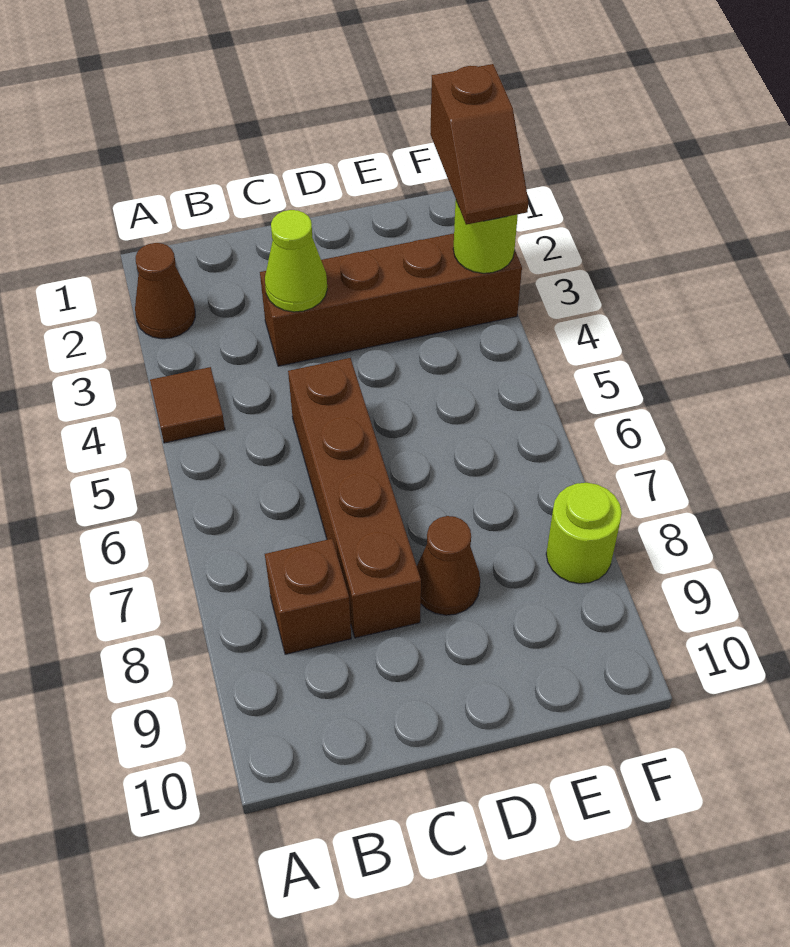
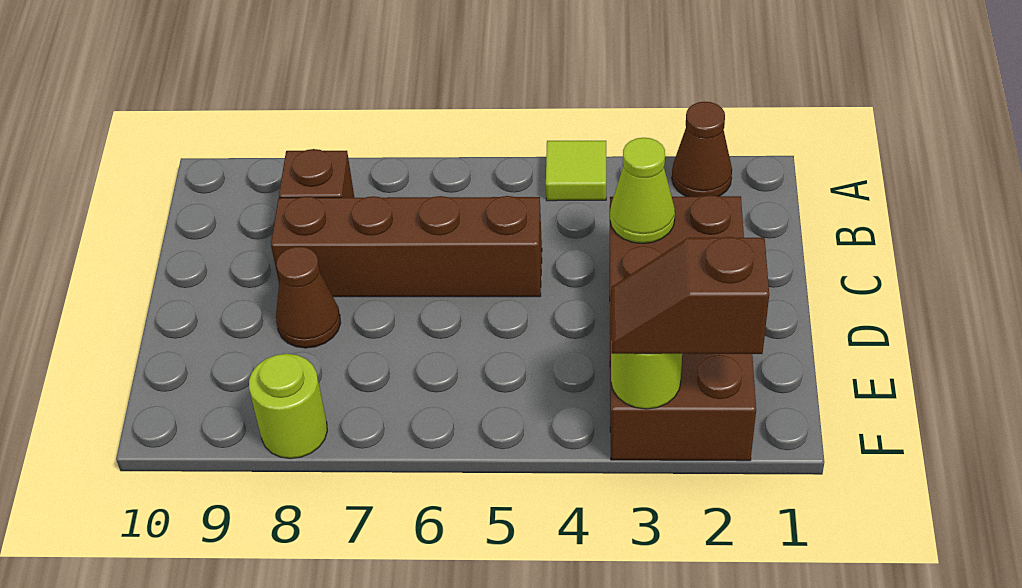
brown 1x1 tile [150,367,225,443] -> lime 1x1 tile [546,141,606,201]
brown 1x4 brick [260,233,522,366] -> brown 2x4 brick [610,195,756,461]

